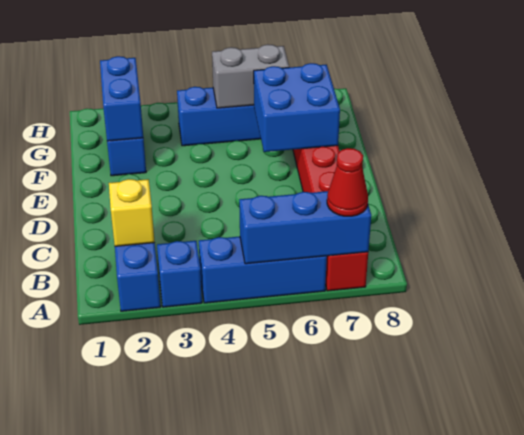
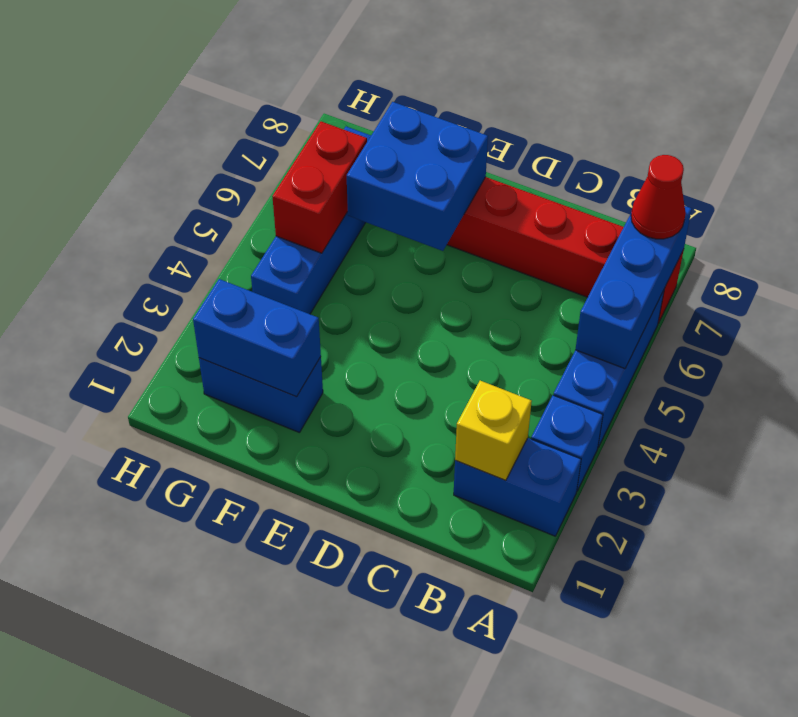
grey 1x2 brick [212,44,289,108] -> red 1x2 brick [272,122,367,253]

